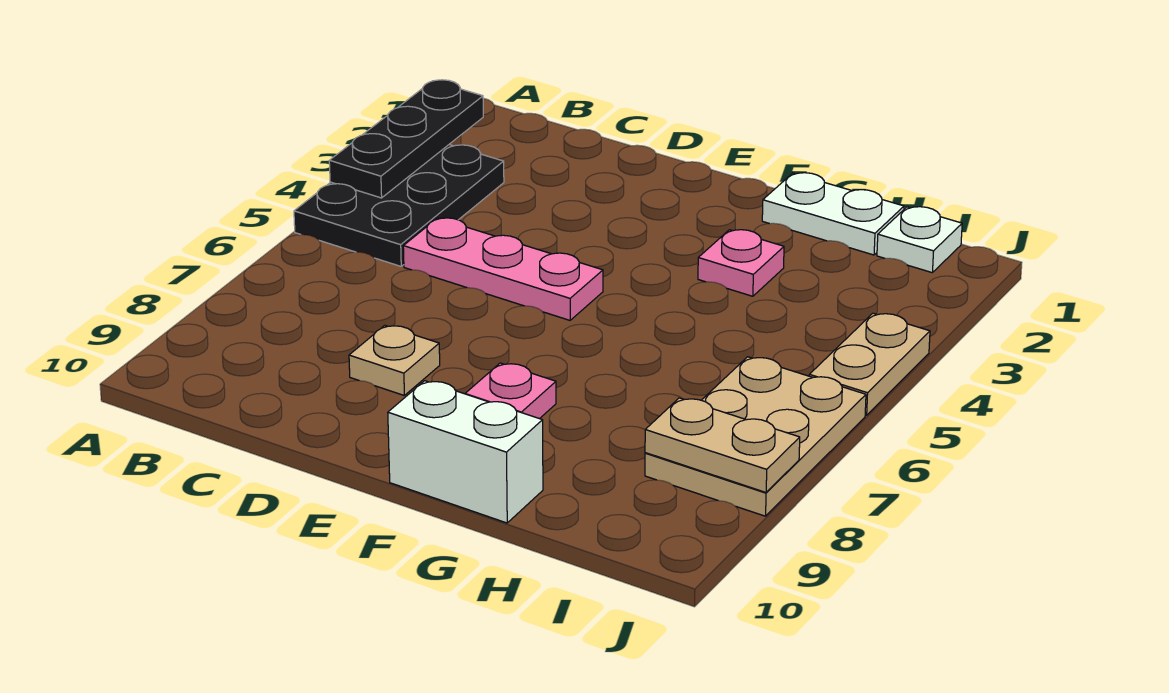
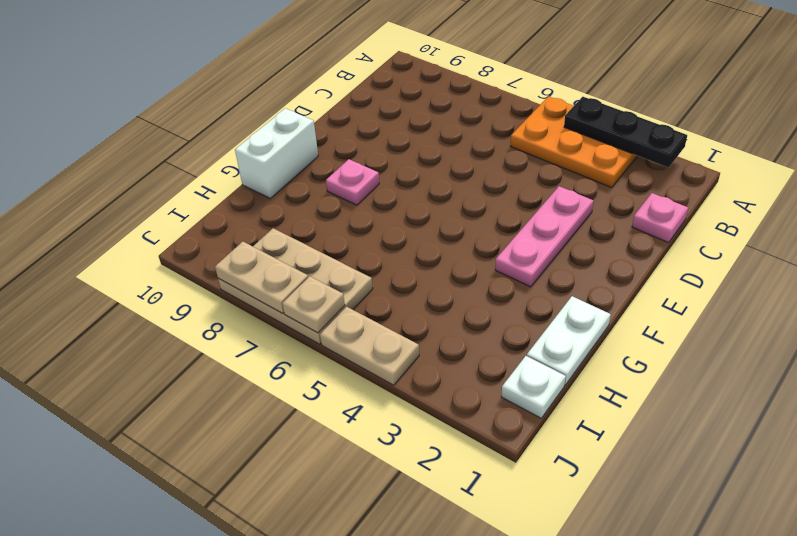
black 2x3 plate [294,145,504,266] -> orange 2x3 plate [511,96,637,188]
pink 1x3 plate [403,218,603,320] -> pink 1x3 plate moved to [495,186,593,287]
tan 1x1 plate [349,326,440,395] -> tan 1x1 plate moved to [282,276,345,333]
pink 1x1 plate [698,230,784,296] -> pink 1x1 plate moved to [632,193,688,243]
tan 1x2 plate [645,398,800,492] -> tan 1x2 plate turned to [215,242,308,313]

